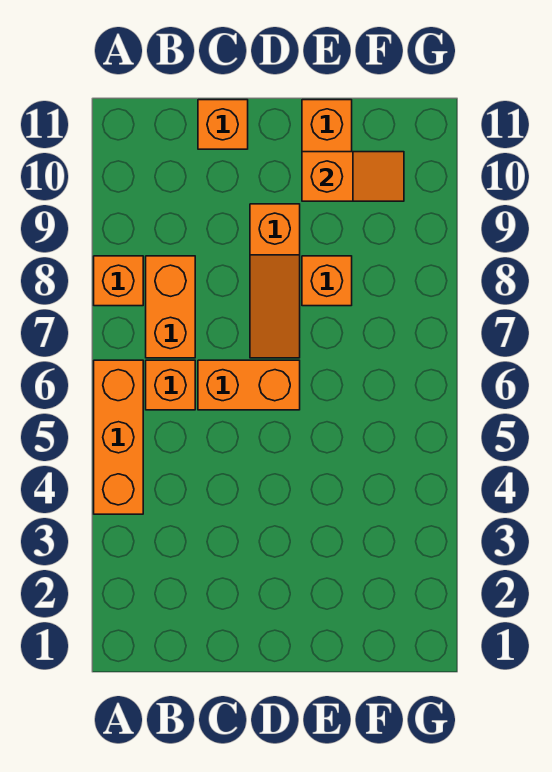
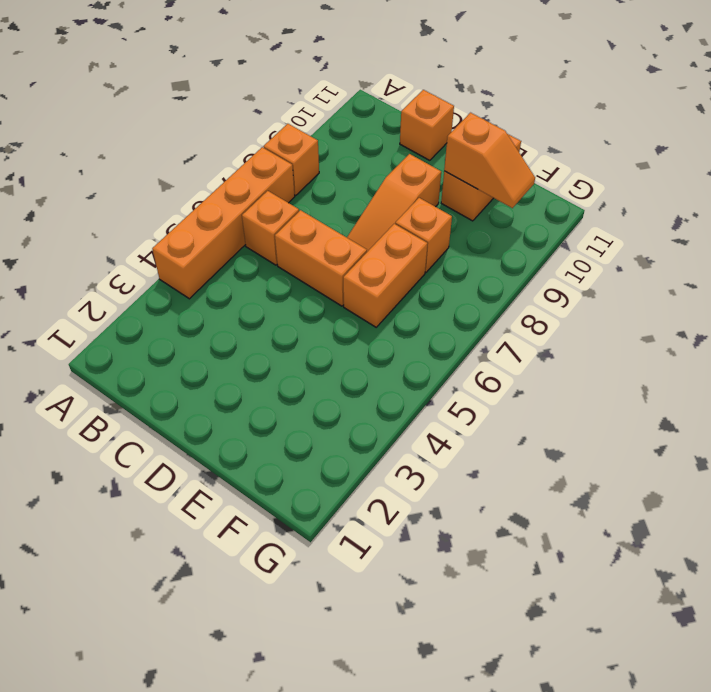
orange 1x3 brick [94,360,143,514] -> orange 1x4 brick [152,147,295,299]
orange 1x2 brick [146,256,195,358] -> orange 1x2 brick moved to [343,224,428,327]

